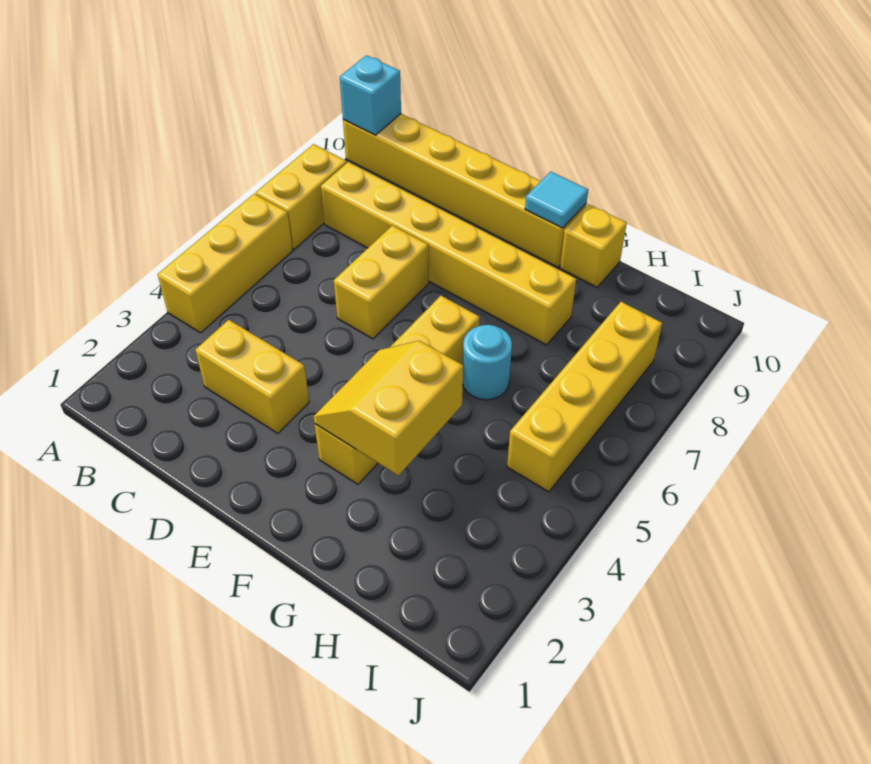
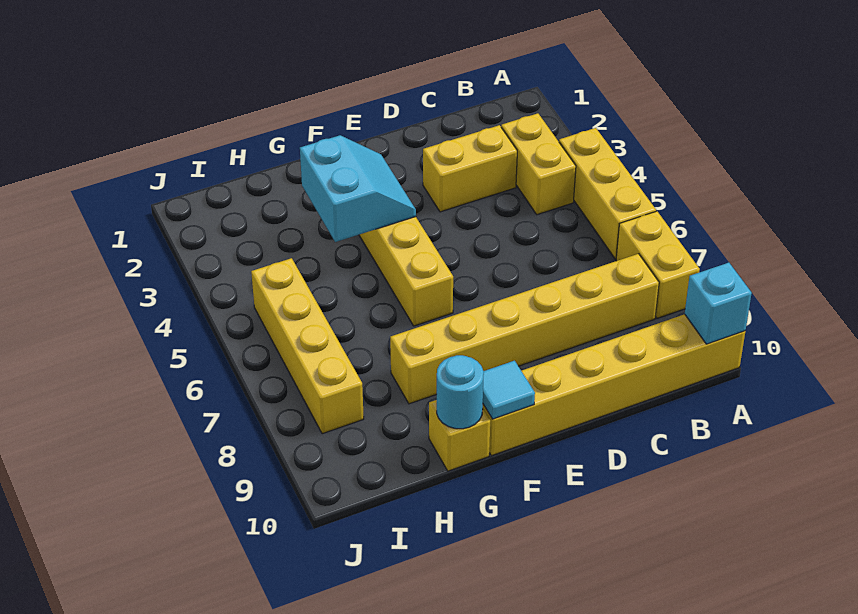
yellow 1x2 brick [334,225,429,339] -> yellow 1x2 brick moved to [501,113,576,215]
yellow 2x2 slope [314,341,463,476] -> cyan 2x2 slope [300,135,416,242]
cyan 1x1 round brick [463,325,512,400] -> cyan 1x1 round brick moved to [437,355,484,429]

